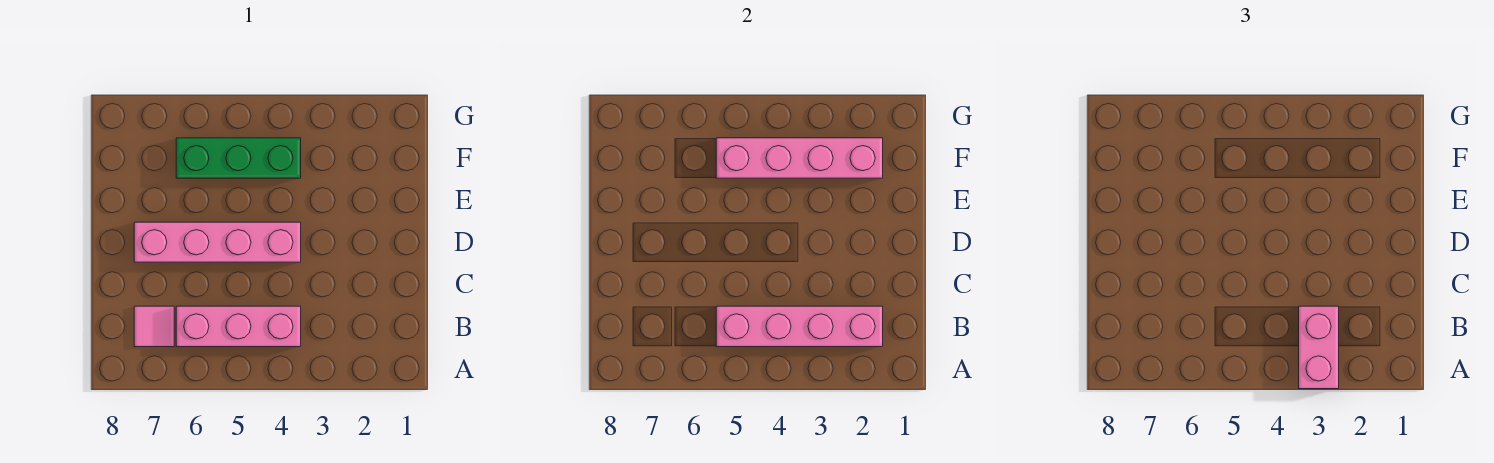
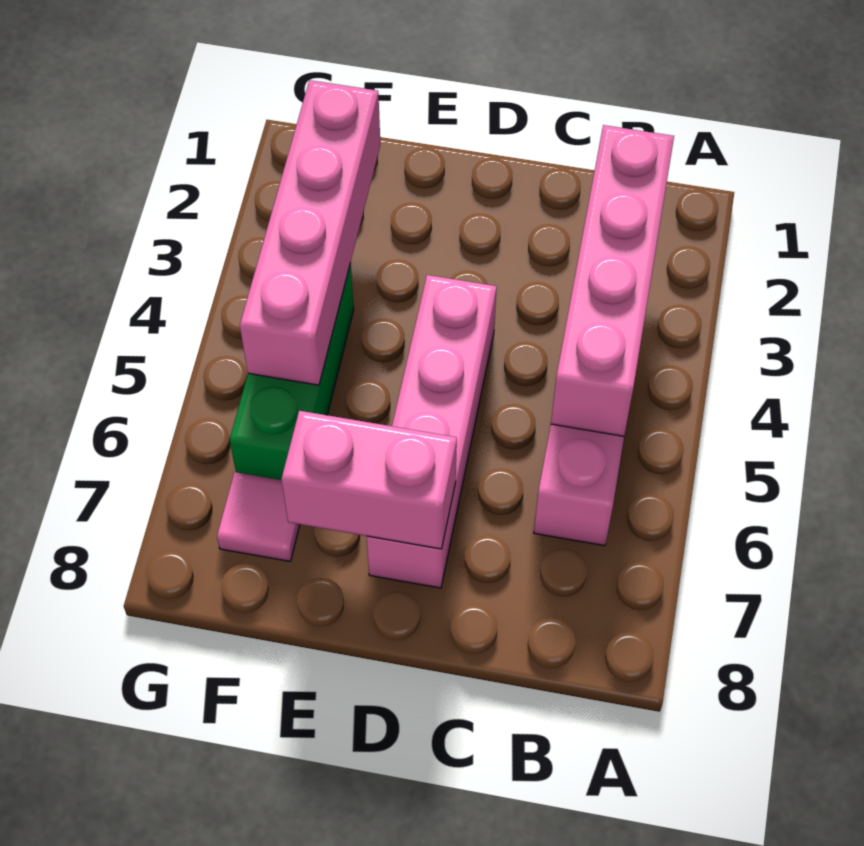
pink 1x2 brick [1299,306,1339,389] -> pink 1x2 brick moved to [281,411,457,549]
pink 1x1 tile [134,306,174,347] -> pink 1x1 tile moved to [217,472,300,561]

